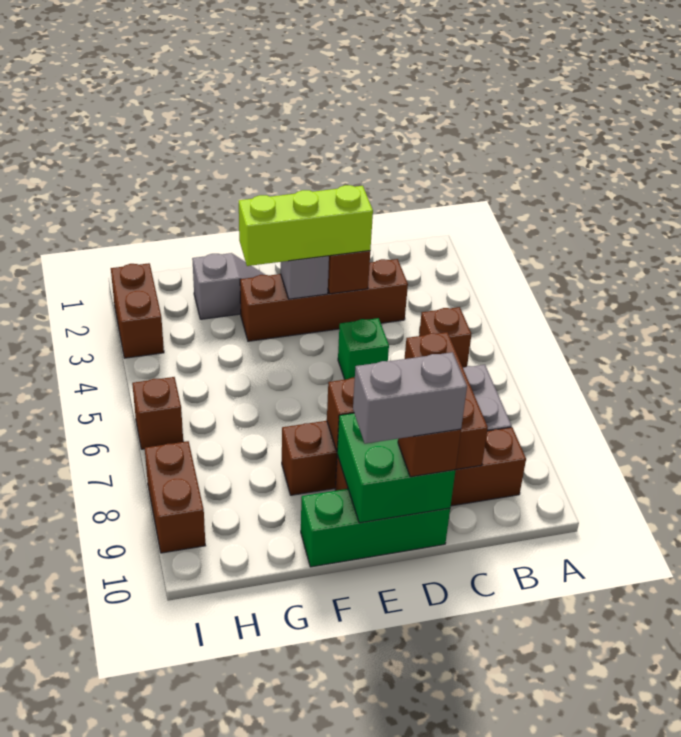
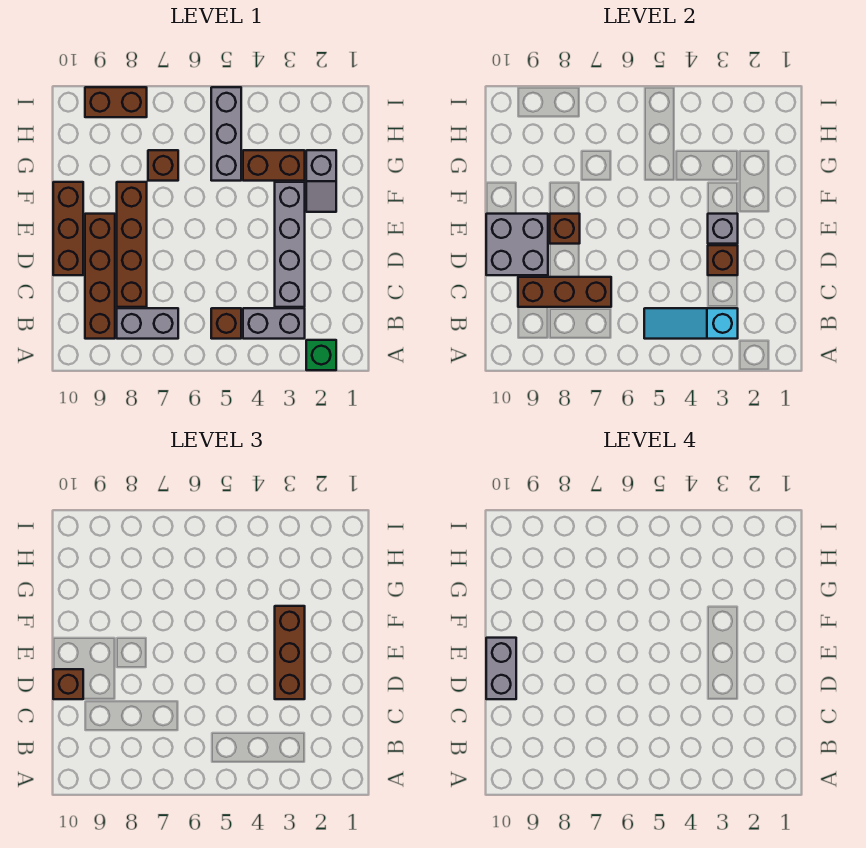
none -> grey 1x2 brick [243,308,305,339]
none -> cyan 1x3 slope [644,308,738,339]
brown 1x4 brick [240,259,408,341] -> grey 1x4 brick [275,182,305,307]
lime 1x3 brick [239,185,373,266] -> brown 1x3 brick [275,606,305,699]
green 1x1 brick [338,318,389,380] -> green 1x1 brick moved to [306,340,336,370]
green 2x2 brick [337,413,456,523] -> grey 2x2 brick [486,214,548,275]
green 1x3 brick [301,489,450,567] -> brown 1x3 brick [53,182,83,275]
none -> grey 1x3 brick [211,87,241,181]
brown 1x2 brick [111,263,164,358] -> brown 1x2 brick moved to [243,150,305,181]
brown 1x1 brick [132,377,183,449] -> brown 1x1 brick moved to [148,150,178,181]

